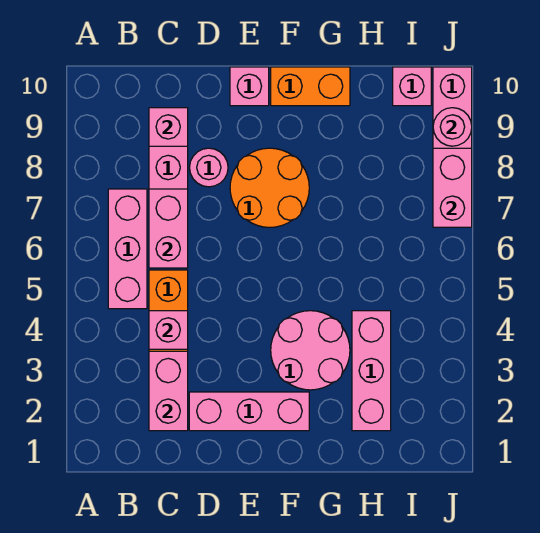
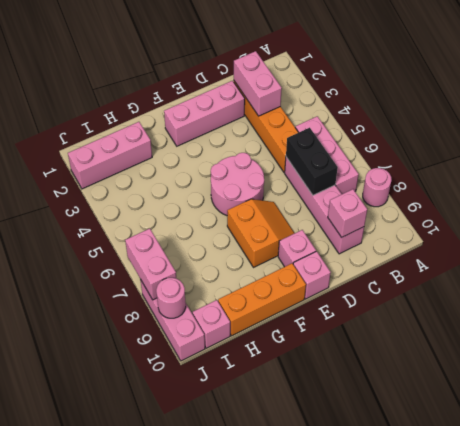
pink 1x1 brick [149,311,188,349] -> pink 1x1 brick moved to [278,230,316,267]
pink 1x2 brick [149,189,188,268] -> black 1x2 brick [286,128,338,195]
pink 1x1 round brick [190,148,228,187] -> pink 1x1 round brick moved to [363,168,391,207]
orange 2x2 round brick [230,148,309,227] -> orange 2x2 slope [227,199,295,268]
pink 2x2 round brick [271,311,350,390] -> pink 2x2 round brick moved to [211,153,264,216]
orange 1x2 brick [271,67,350,106] -> orange 1x3 brick [218,263,306,336]
pink 1x3 brick [352,311,391,431] -> pink 1x3 brick turned to [68,122,152,189]

